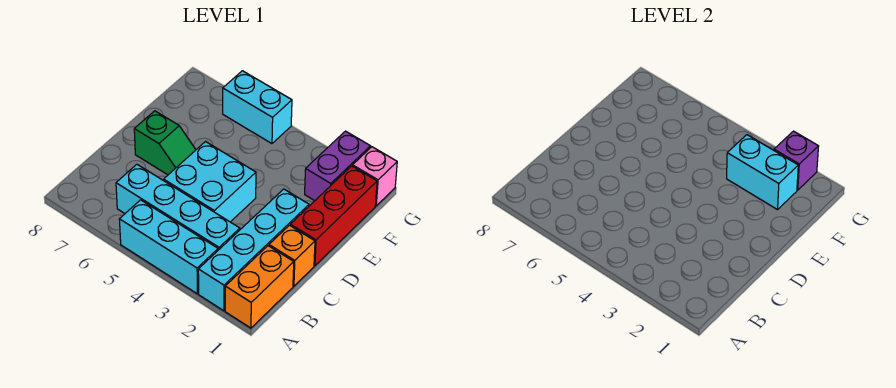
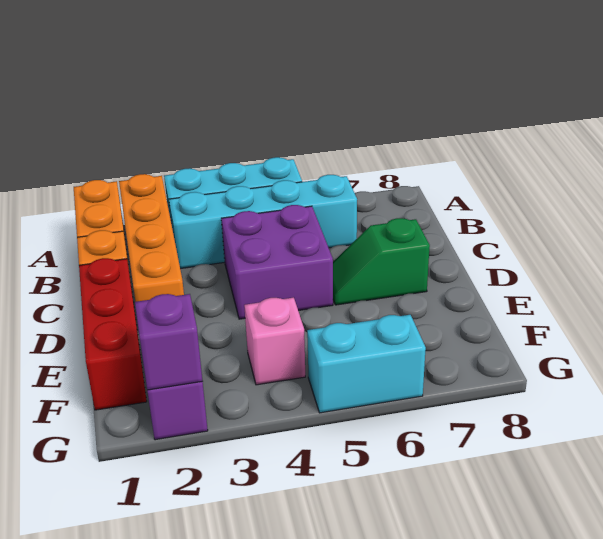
cyan 1x4 brick [198,189,309,311] -> orange 1x4 brick [119,174,184,302]
cyan 2x2 brick [164,142,256,222] -> purple 2x2 brick [221,205,333,319]
cyan 1x2 brick [727,135,798,210] -> none
pink 1x1 brick [353,147,397,206] -> pink 1x1 brick moved to [244,298,305,385]

